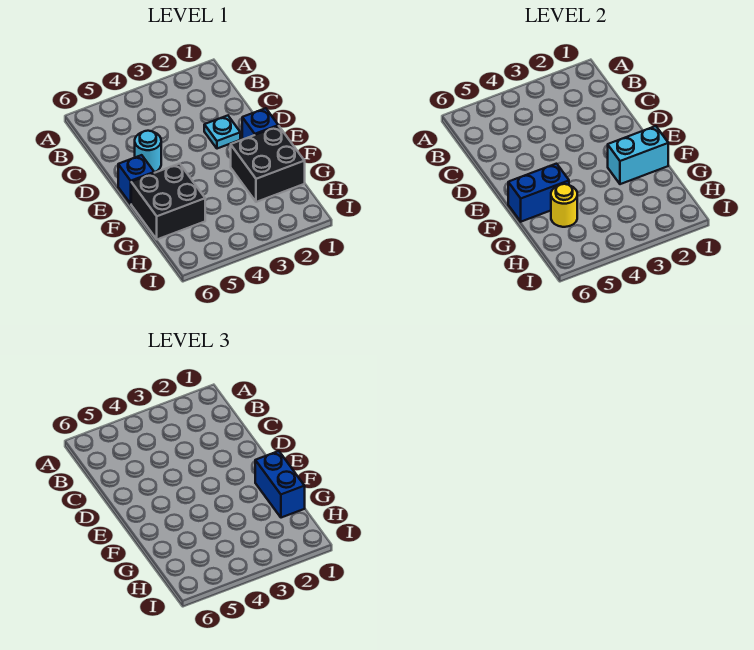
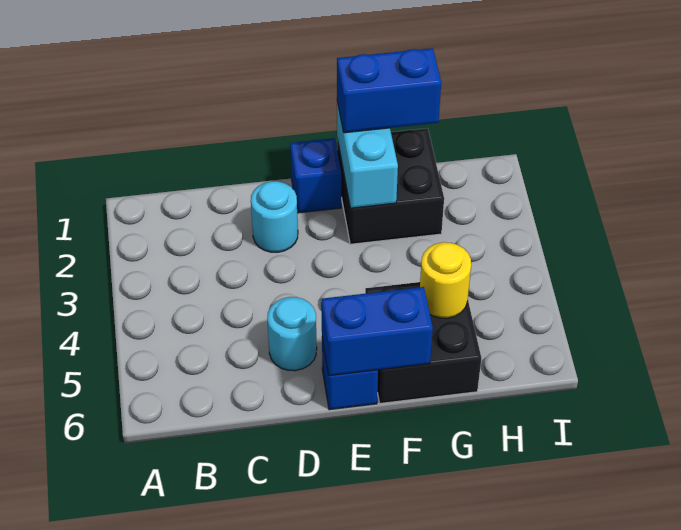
cyan 1x1 plate [204,116,240,149] -> cyan 1x1 round brick [251,181,298,252]
blue 1x2 brick [508,164,569,222] -> blue 1x2 brick turned to [321,287,433,376]

